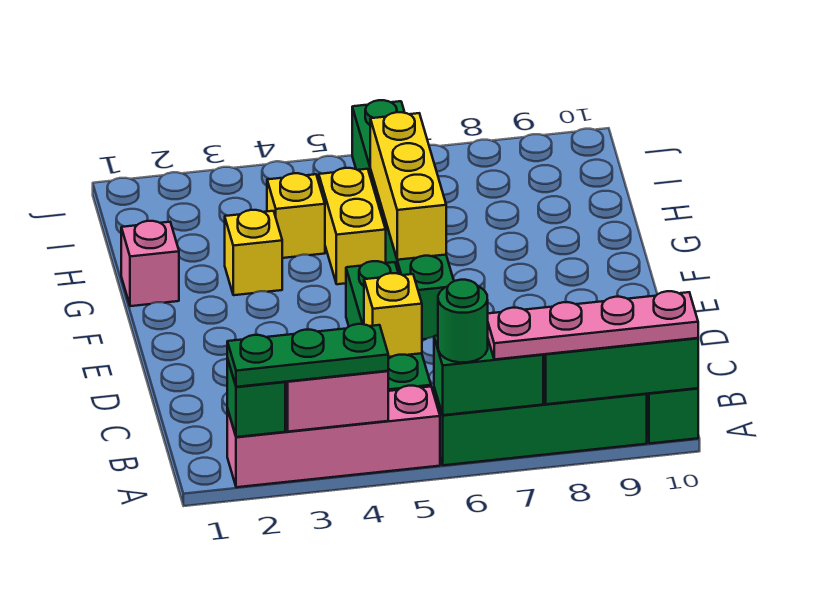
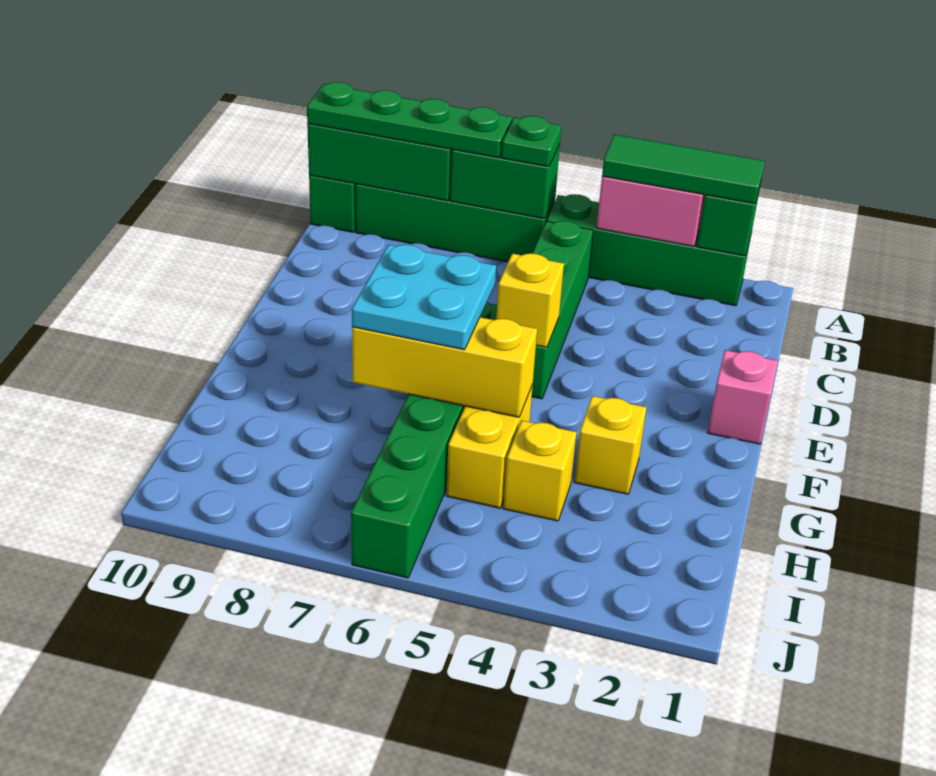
pink 1x4 brick [227,386,440,487] -> green 1x4 brick [547,194,751,306]
green 1x3 plate [227,324,388,387] -> green 1x3 tile [602,135,765,204]
green 1x1 round brick [438,280,488,363] -> green 1x1 plate [501,116,562,167]
pink 1x4 plate [488,291,698,360] -> green 1x4 plate [307,82,512,158]
yellow 1x1 brick [364,273,422,357] -> yellow 1x1 brick moved to [496,253,564,347]
yellow 1x3 brick [370,112,446,260] -> yellow 1x3 brick turned to [352,317,537,417]
none -> cyan 2x2 plate [352,244,496,350]
pink 1x1 brick [121,221,179,306] -> pink 1x1 brick moved to [708,350,778,444]

